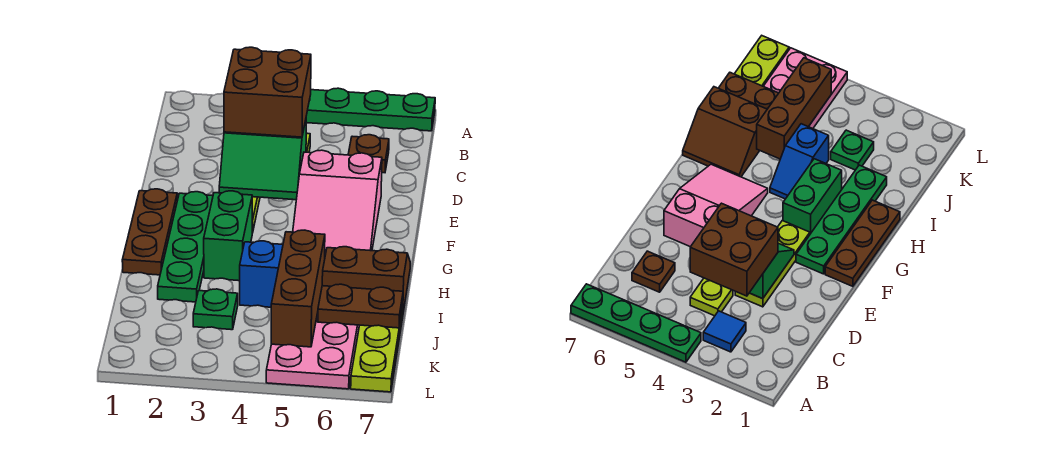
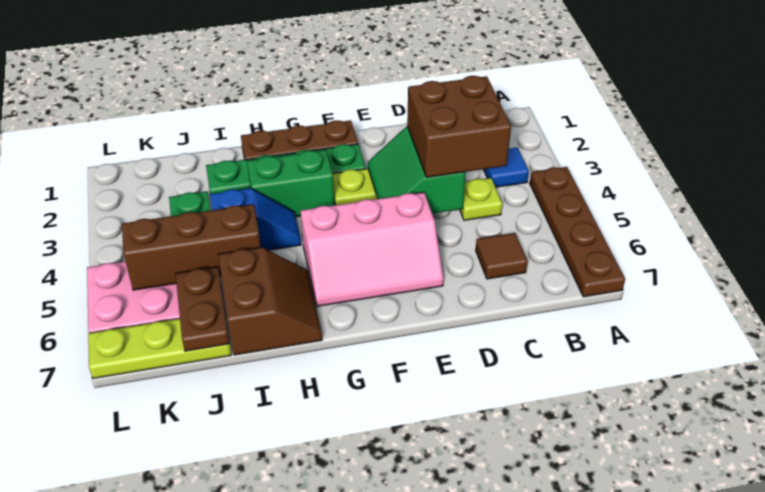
green 1x4 plate [306,88,435,131] -> brown 1x4 plate [530,167,625,297]
brown 1x1 plate [348,135,389,173] -> brown 1x1 tile [476,233,528,279]
pink 2x3 slope [293,150,382,255] -> pink 2x3 slope turned to [301,192,443,306]

